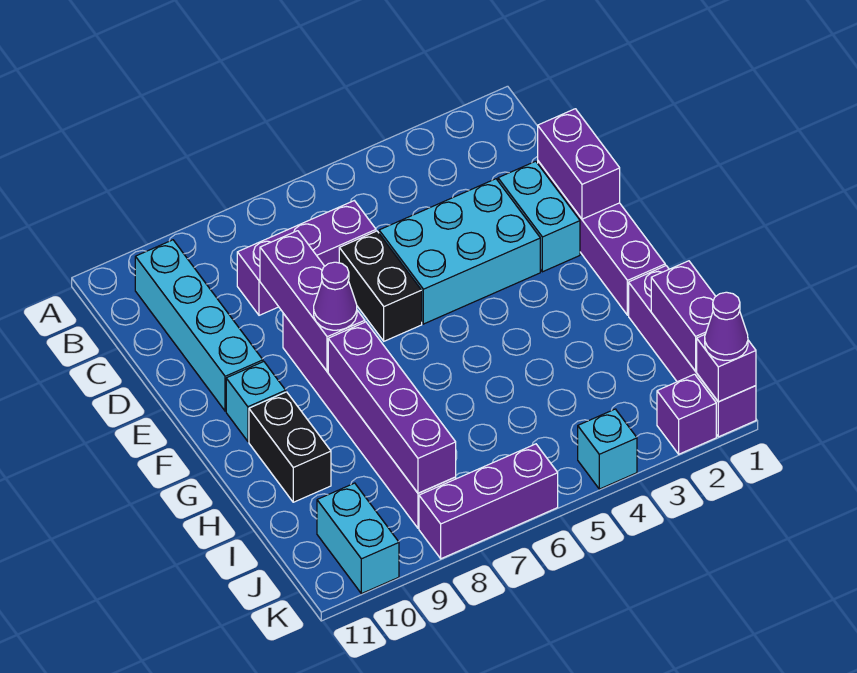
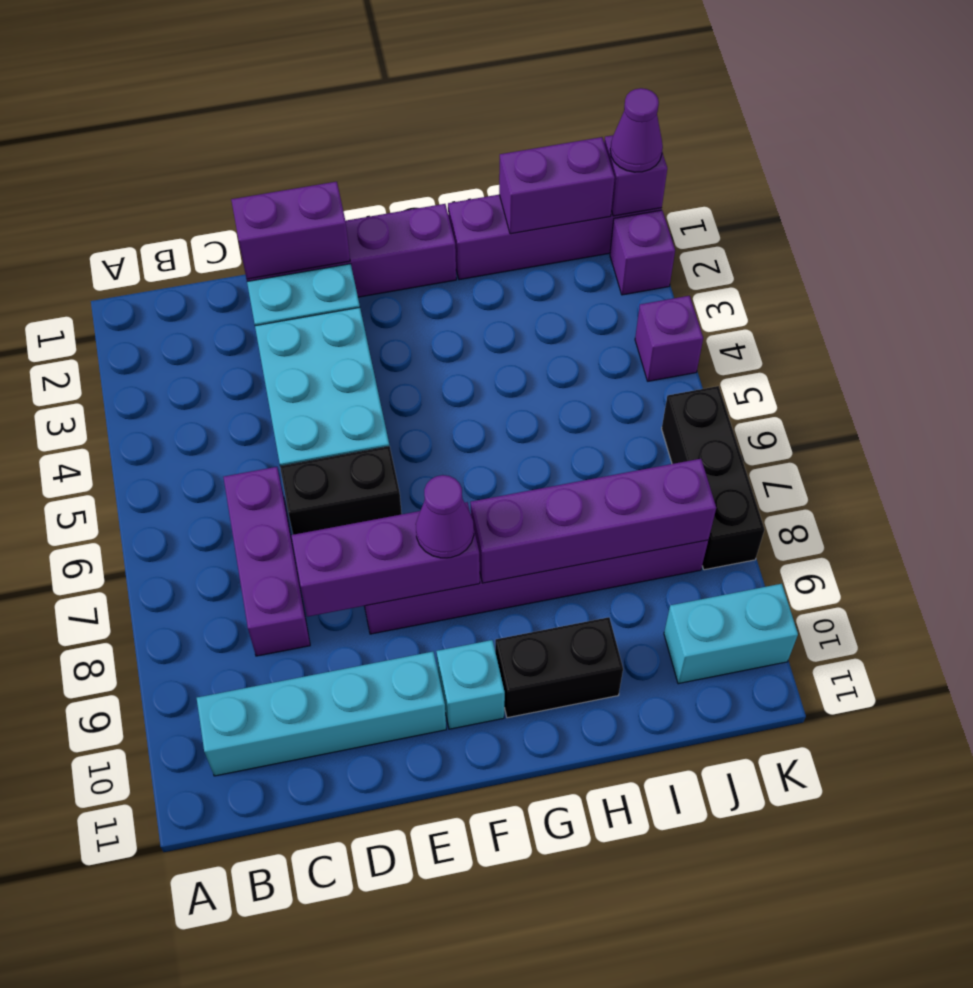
cyan 1x1 brick [578,409,637,489] -> purple 1x1 brick [635,296,703,381]
purple 1x3 brick [419,444,558,559] -> black 1x3 brick [662,386,765,570]

